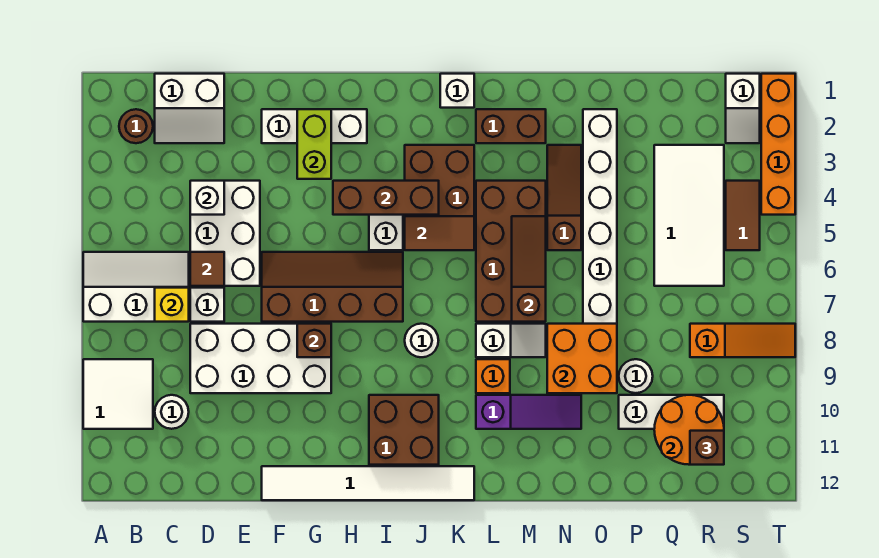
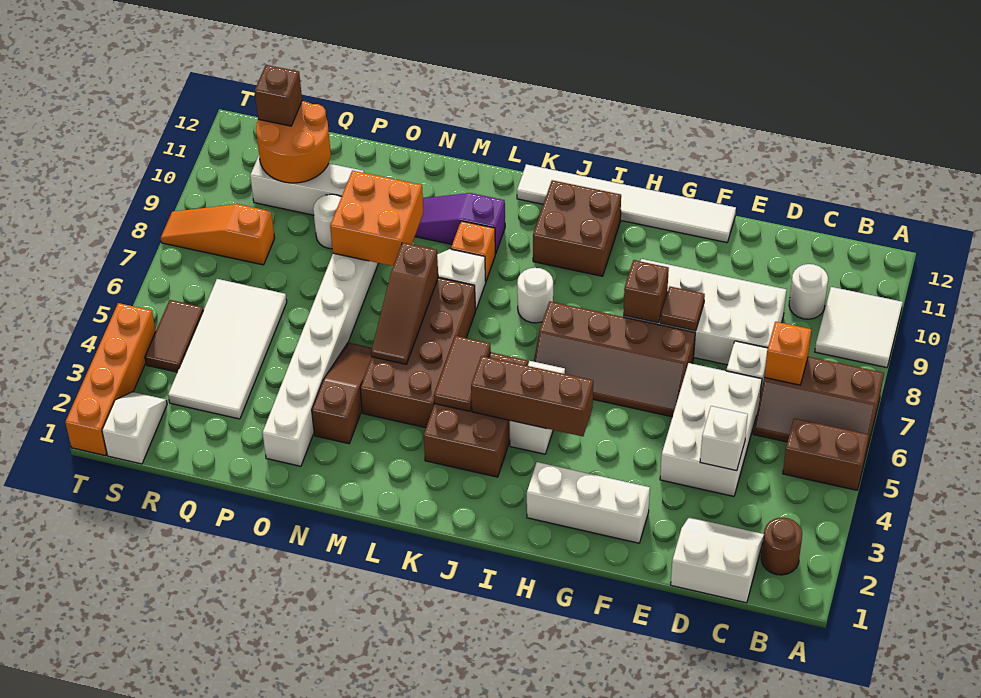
white 2x3 slope [83,252,189,322] -> brown 2x3 slope [753,357,884,453]
yellow 1x1 brick [155,288,189,322] -> orange 1x1 brick [764,322,812,385]
brown 1x1 tile [190,252,224,286] -> brown 1x1 tile moved to [660,287,705,331]
lime 1x2 brick [297,109,331,179] -> none
brown 1x2 tile [405,216,474,250] -> brown 1x2 tile turned to [434,336,491,411]
white 1x1 brick [440,74,474,108] -> none
brown 1x2 brick [476,109,546,143] -> brown 1x2 brick moved to [783,418,869,490]
brown 1x3 slope [547,145,581,250] -> brown 1x3 slope turned to [312,343,372,444]

